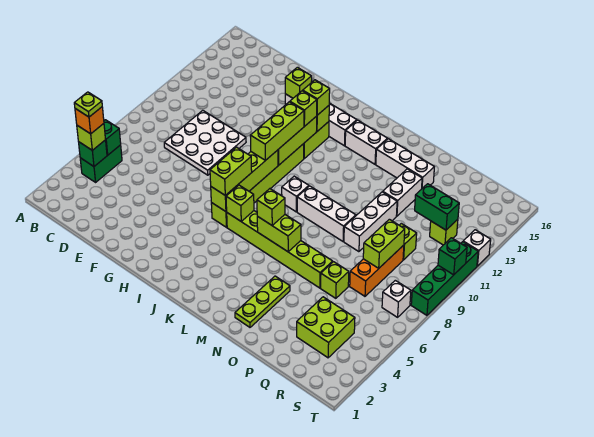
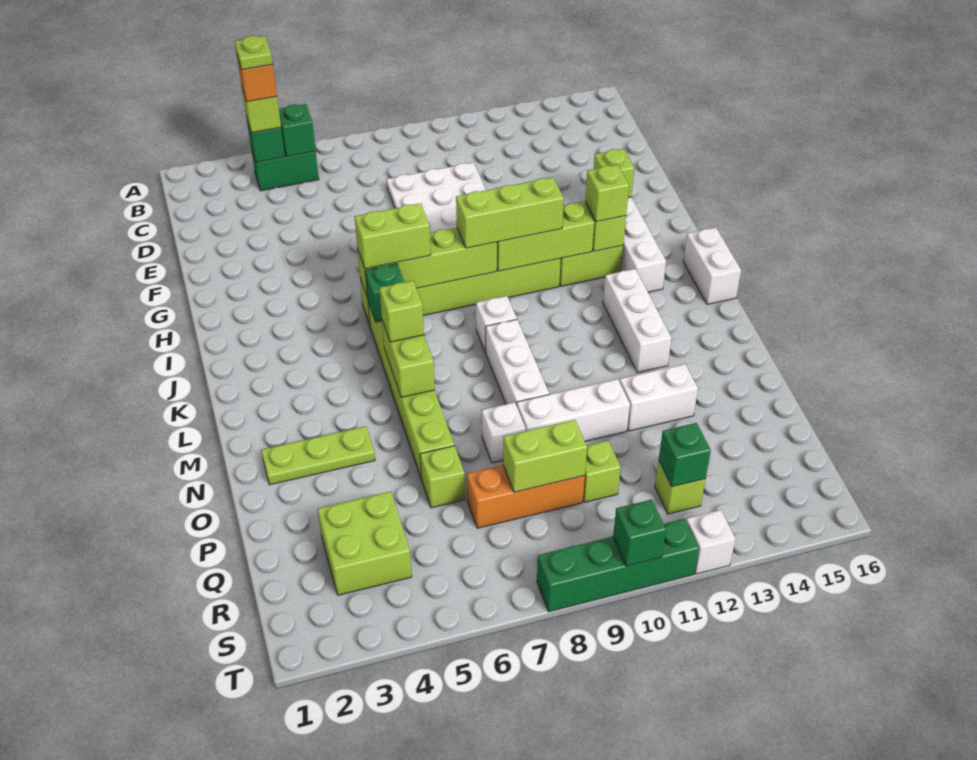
lime 1x1 brick [290,91,317,126] -> none
lime 1x1 brick [226,185,254,221] -> green 1x1 brick [365,264,404,322]
white 1x2 brick [345,120,388,164] -> white 1x2 brick moved to [683,228,741,304]
white 1x3 brick [376,139,434,188] -> white 1x3 brick moved to [603,269,672,373]
green 1x2 brick [415,184,459,230] -> green 1x1 brick [659,423,711,487]
white 1x1 brick [382,280,411,317] -> white 1x1 brick moved to [482,402,526,463]

